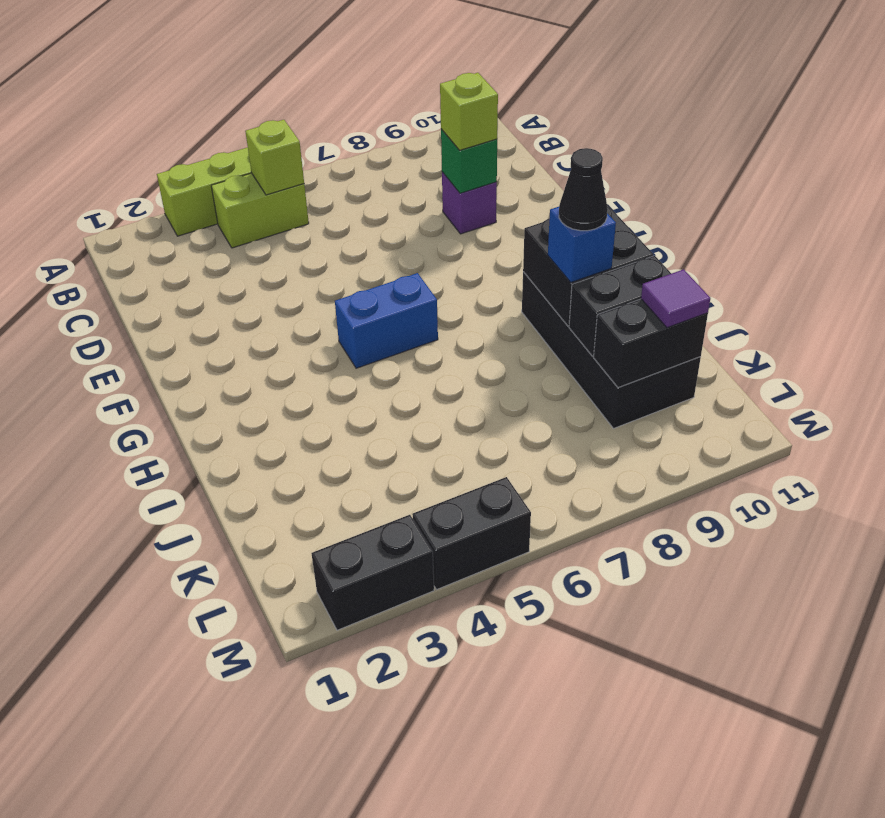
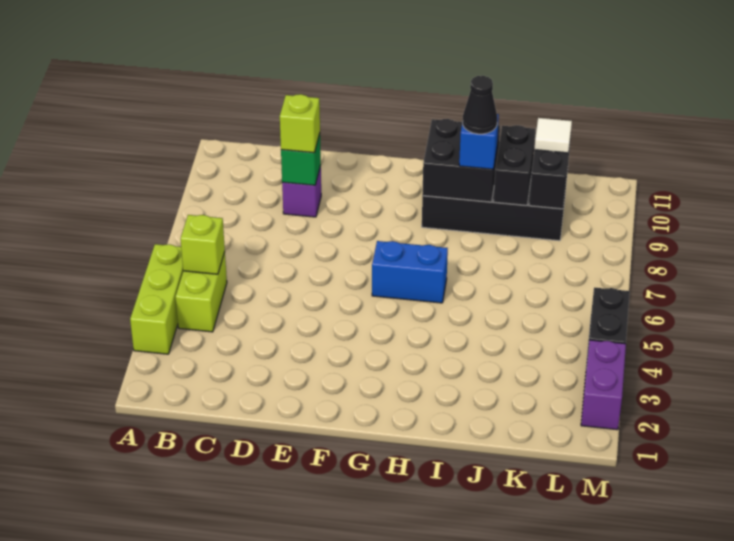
blue 1x2 brick [335,273,438,368] -> blue 1x2 brick turned to [372,241,448,303]
purple 1x1 tile [641,269,710,328] -> white 1x1 tile [534,118,572,153]
black 1x2 brick [312,515,434,630] -> purple 1x2 brick [581,340,626,430]

